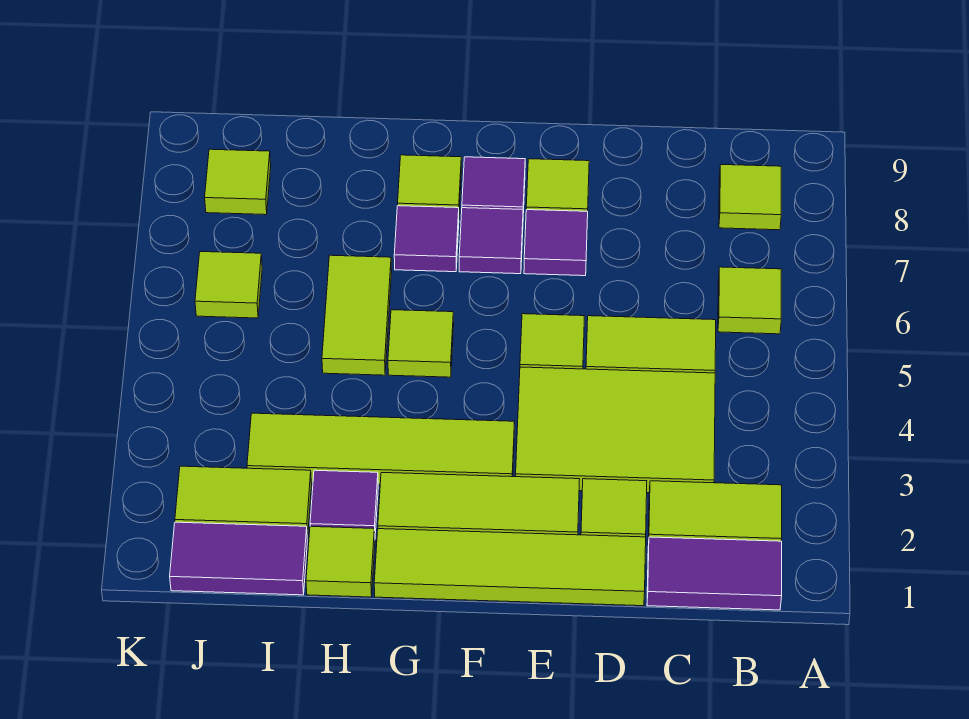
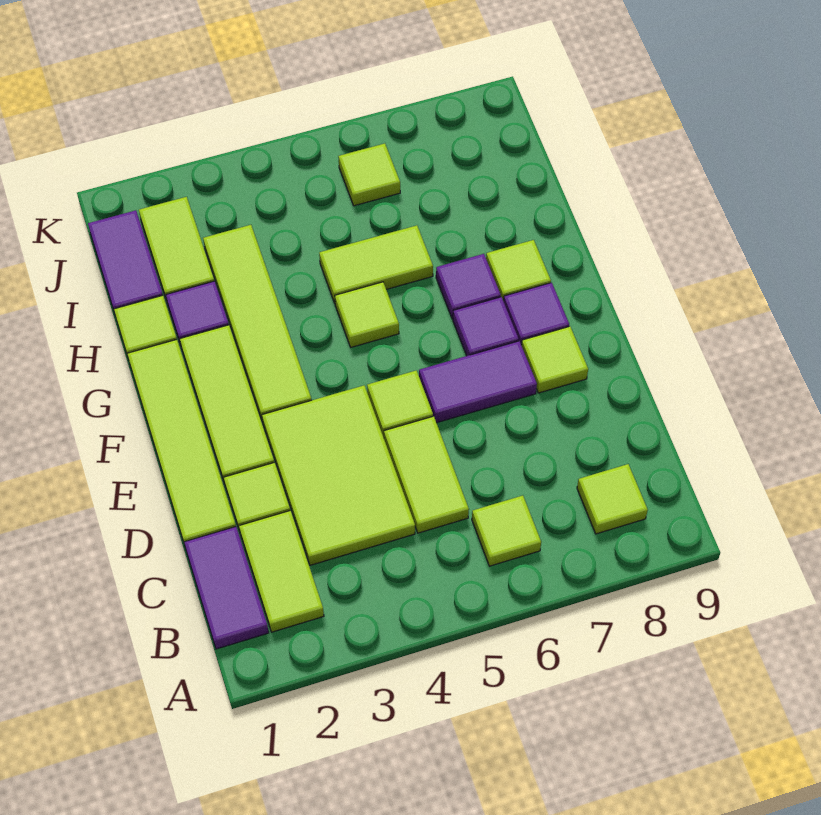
purple 1x1 tile [524,210,588,276] -> purple 1x2 tile [419,341,537,423]
lime 1x1 tile [205,149,271,215] -> none

